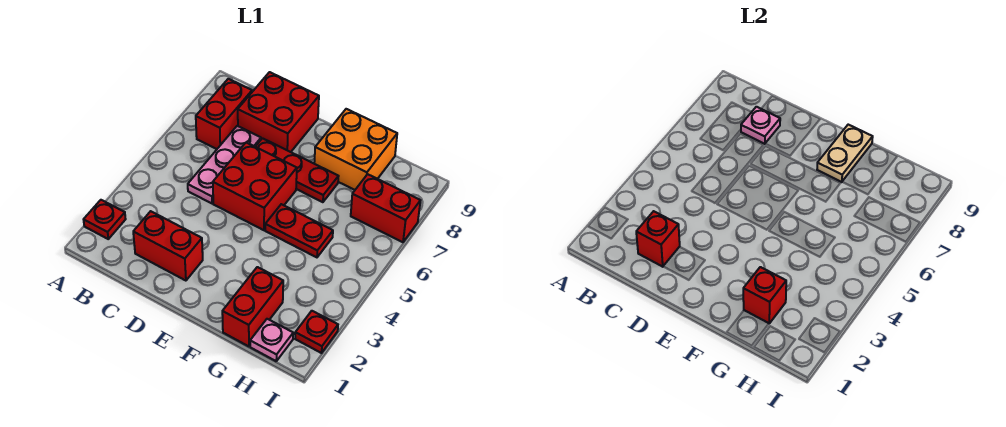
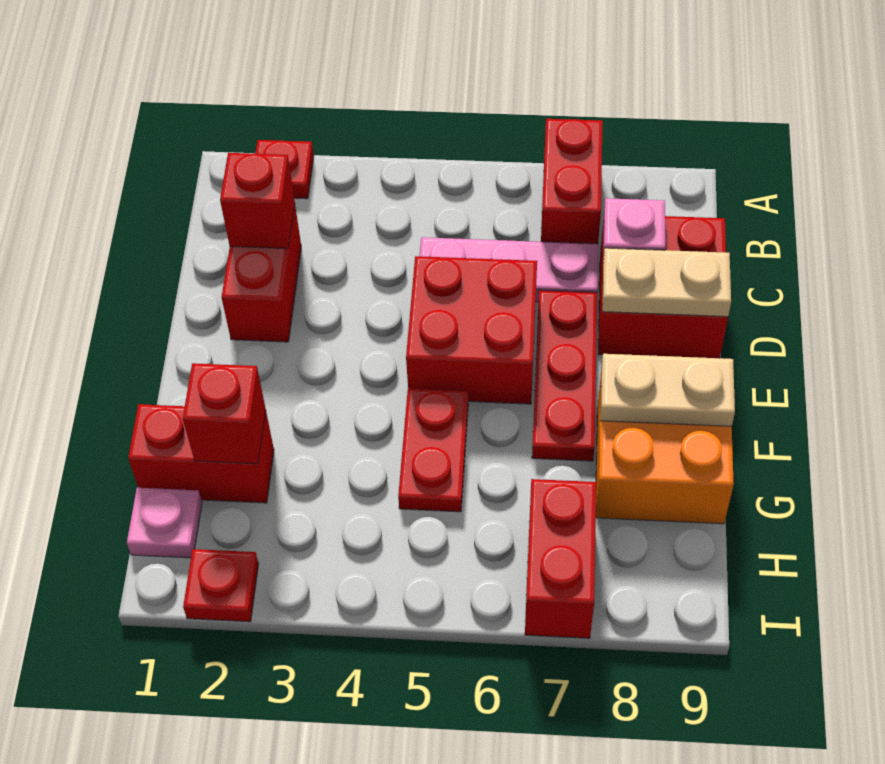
red 1x2 brick [196,79,252,149] -> red 1x2 brick turned to [541,119,603,244]
none -> tan 1x2 plate [602,248,731,317]

